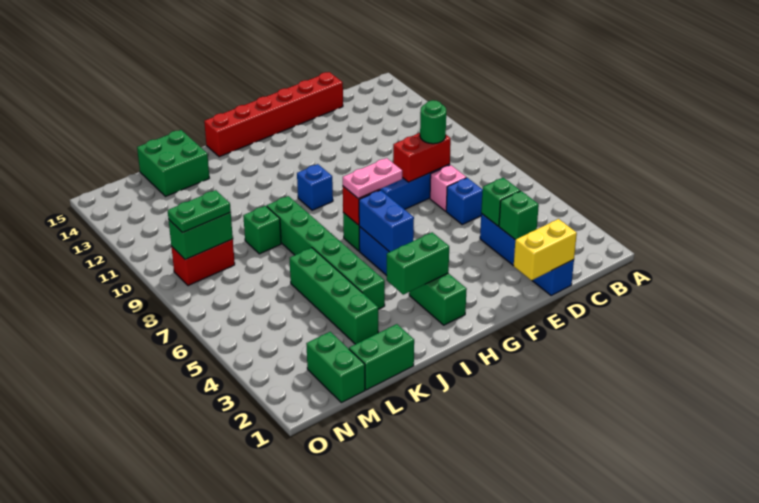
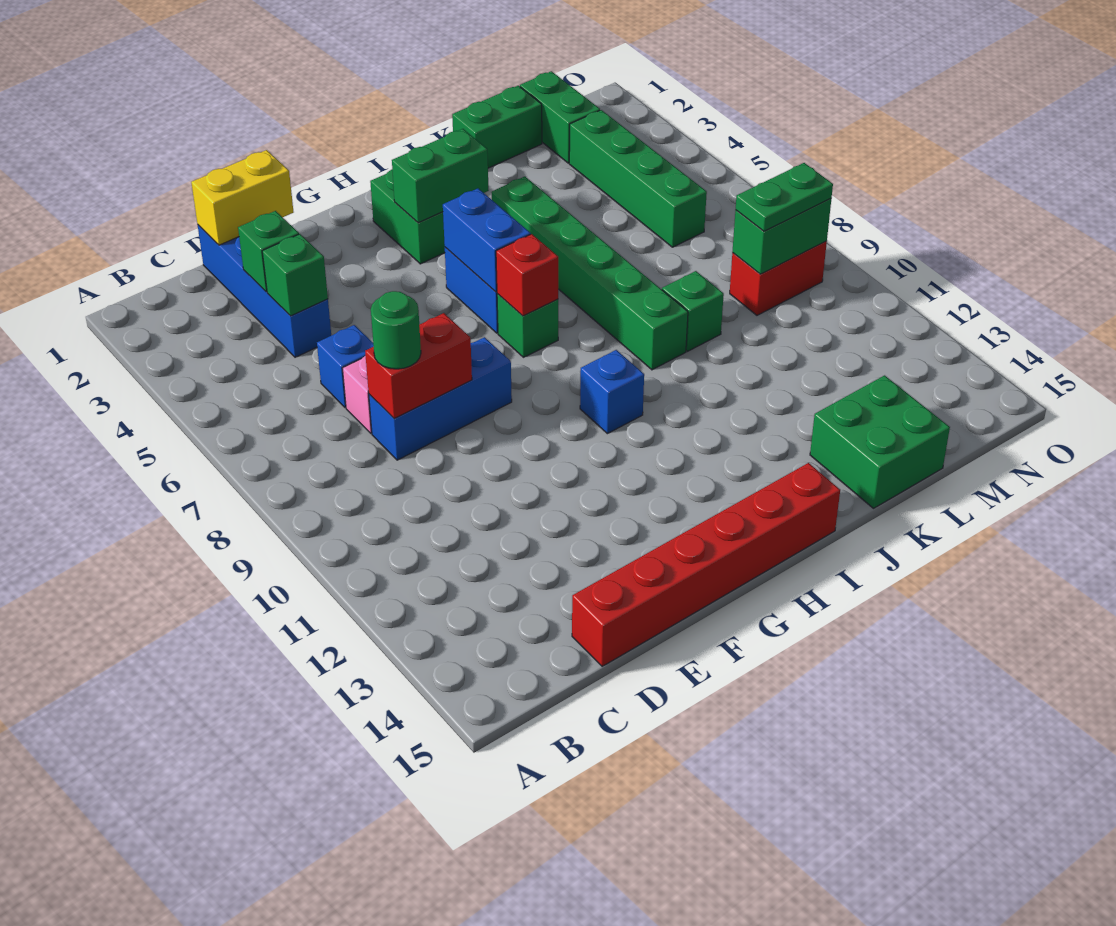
pink 1x2 plate [343,158,402,198] -> none
green 1x4 brick [290,248,378,344] -> green 1x4 brick moved to [569,110,707,247]

